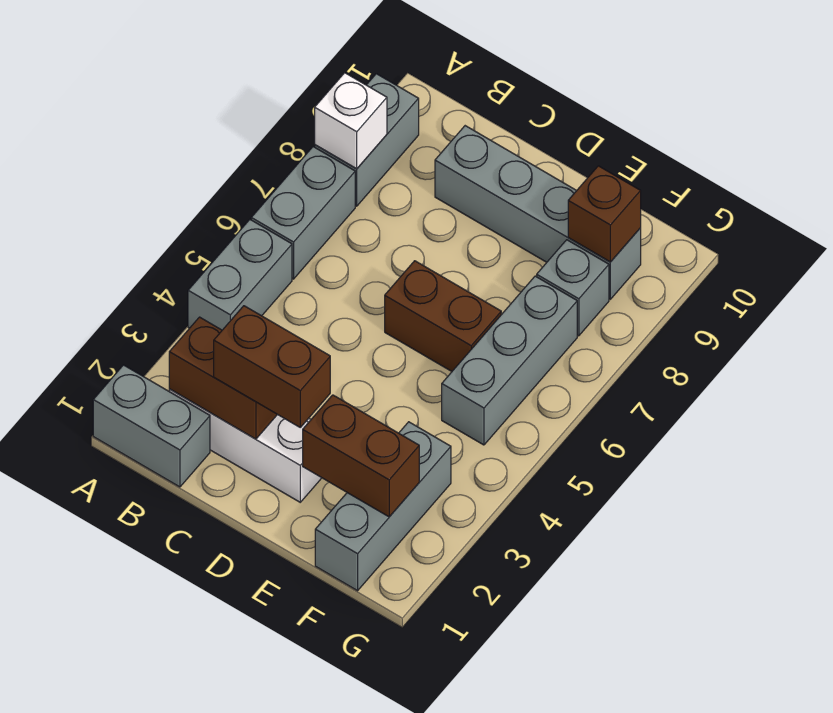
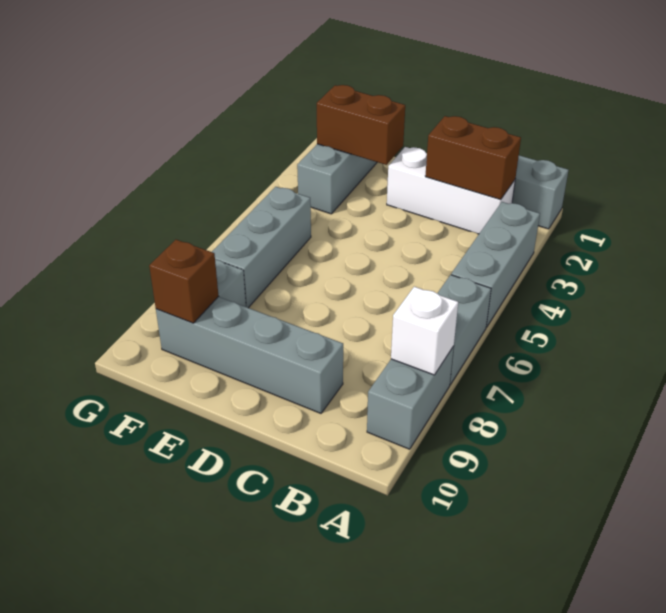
grey 1x2 brick [188,220,292,330] -> grey 1x3 brick [451,202,540,327]
brown 1x2 brick [214,306,330,427] -> none
brown 1x2 brick [385,261,501,371] -> none

